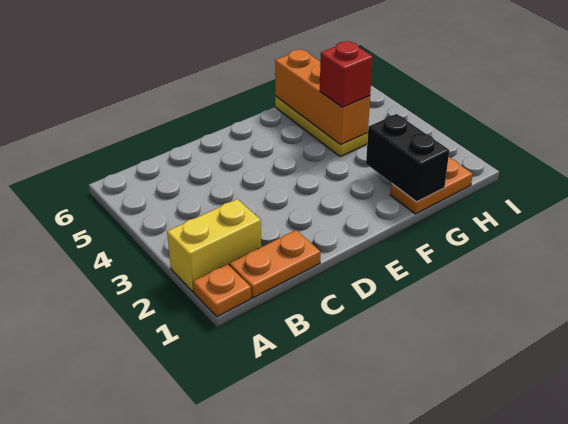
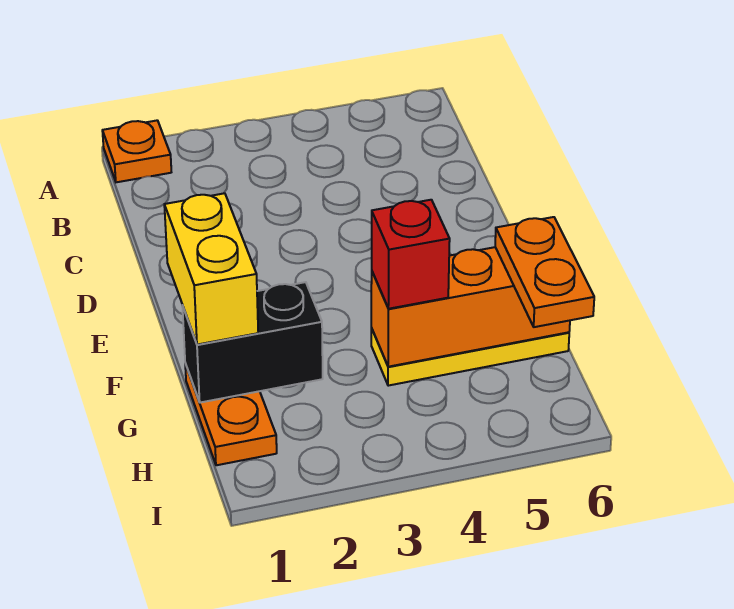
yellow 1x2 brick [167,199,261,291] -> yellow 1x2 brick moved to [164,193,258,345]
orange 1x2 plate [229,230,321,298] -> orange 1x2 plate moved to [495,217,594,327]

